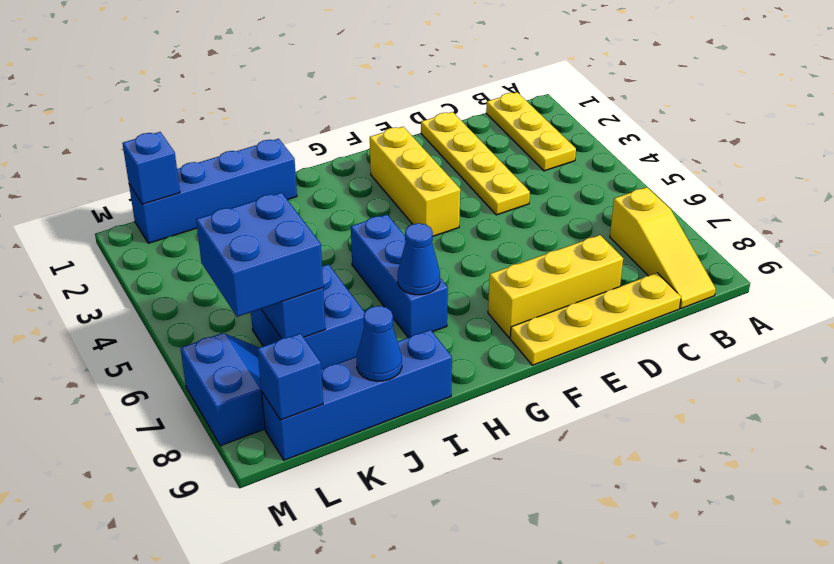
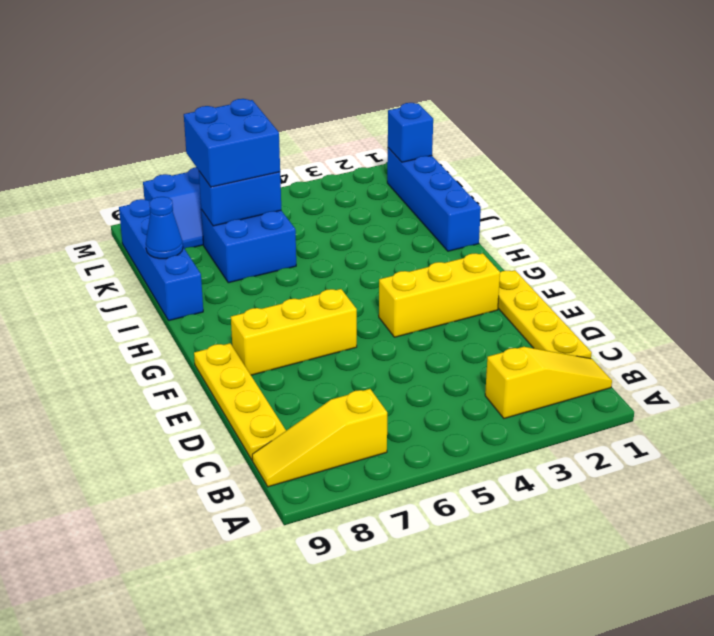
yellow 1x3 plate [486,92,576,171] -> yellow 1x3 slope [485,347,612,418]
yellow 1x4 plate [421,112,530,215] -> yellow 1x4 plate turned to [498,270,592,359]
yellow 1x3 brick [488,235,623,338] -> yellow 1x3 brick turned to [231,289,357,375]
blue 1x3 brick [351,214,448,338] -> none
blue 1x1 cone [398,223,440,295] -> none
blue 1x1 brick [257,333,323,420] -> none

